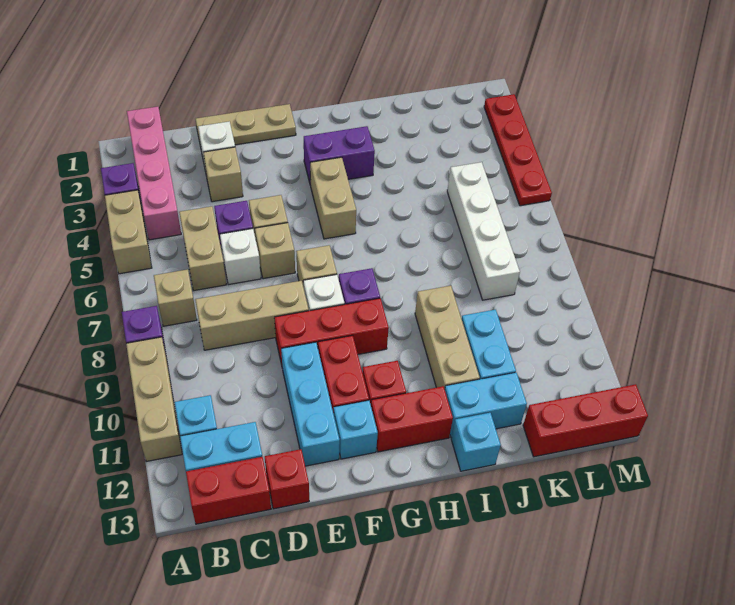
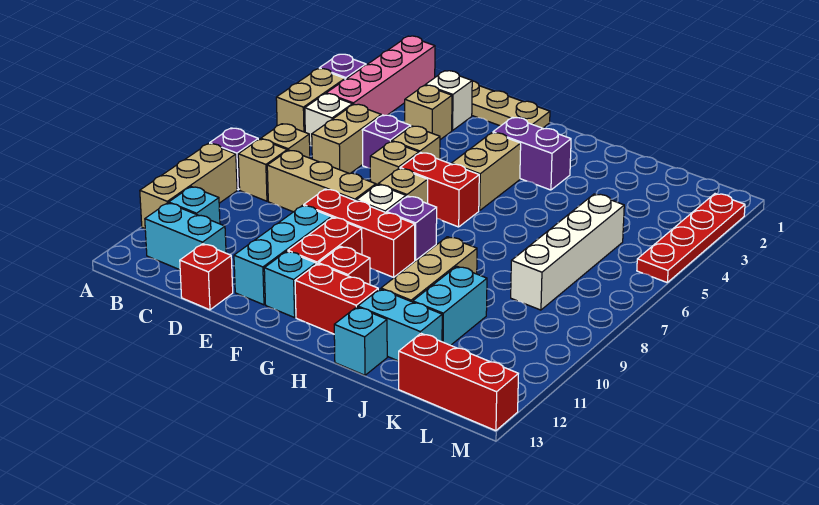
none -> tan 1x1 brick [238,139,287,201]
red 1x2 brick [186,457,271,524] -> red 1x2 brick moved to [400,153,479,227]
white 1x1 brick [220,229,261,285] -> white 1x1 brick moved to [305,94,352,146]

